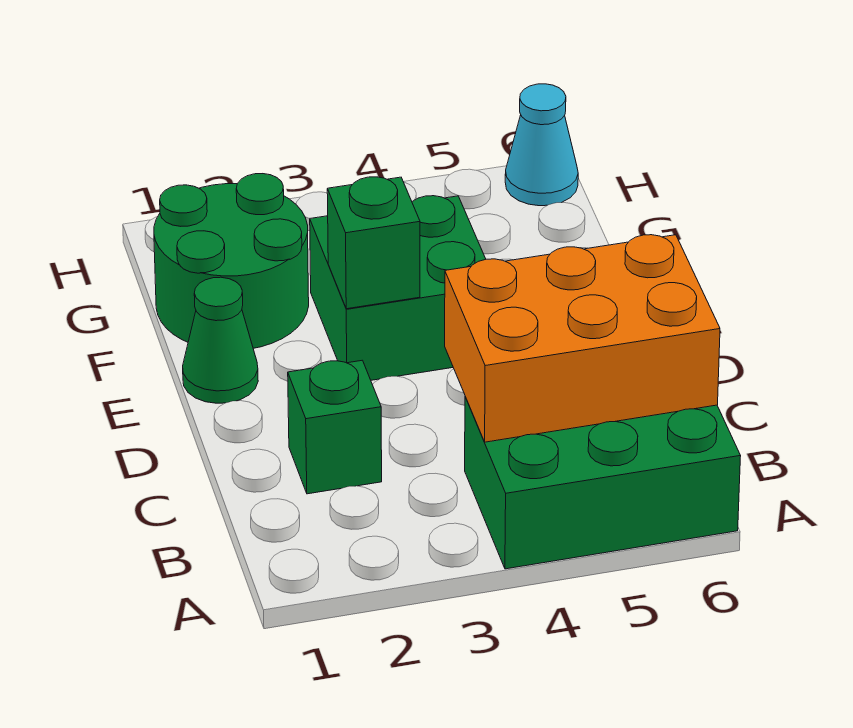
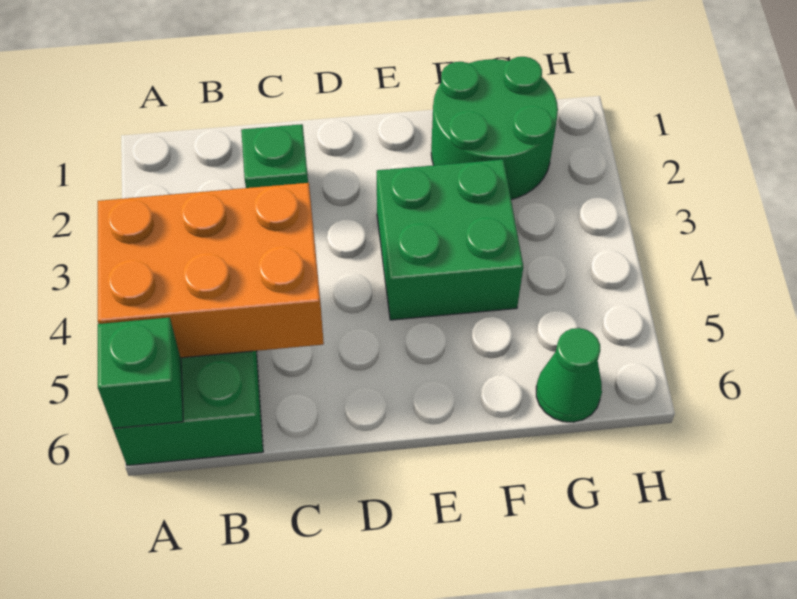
orange 2x3 brick [445,235,720,442] -> orange 2x3 brick turned to [98,183,324,358]
green 1x1 cone [183,277,258,403] -> green 1x1 cone moved to [536,328,602,422]
green 1x1 brick [327,177,420,309] -> green 1x1 brick moved to [98,317,183,428]
cyan 1x1 cone [505,84,578,206] -> none

